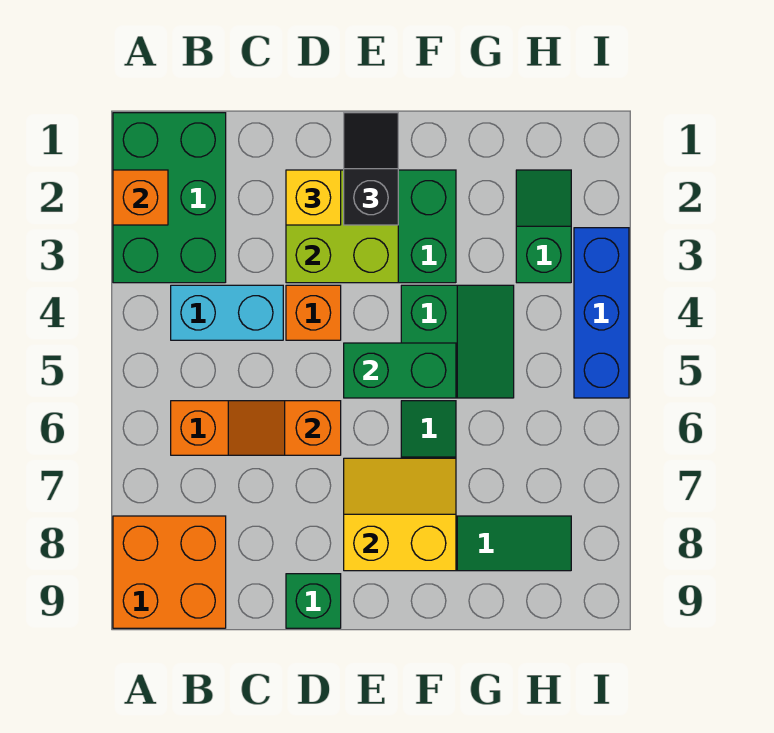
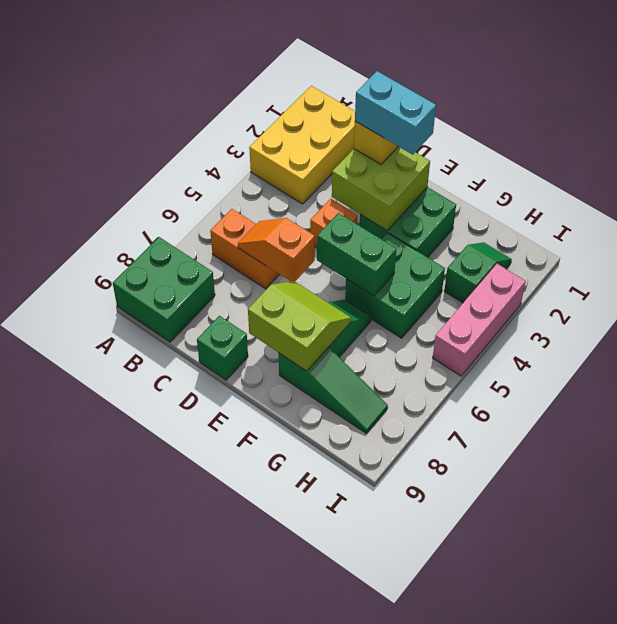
green 2x3 brick [113,113,226,283] -> yellow 2x3 brick [249,86,355,204]
orange 1x1 brick [113,170,168,225] -> none
orange 2x2 brick [113,516,226,628] -> green 2x2 brick [113,237,215,342]
cyan 1x2 brick [171,285,283,340] -> cyan 1x2 brick moved to [355,71,436,155]
black 1x2 slope [344,113,398,225] -> none
yellow 2x2 slope [344,458,456,571] -> lime 2x2 slope [248,281,351,371]
green 2x2 slope [401,285,514,398] -> green 2x2 brick [345,233,445,338]
blue 1x3 brick [574,228,629,398] -> pink 1x3 brick [433,264,526,376]

